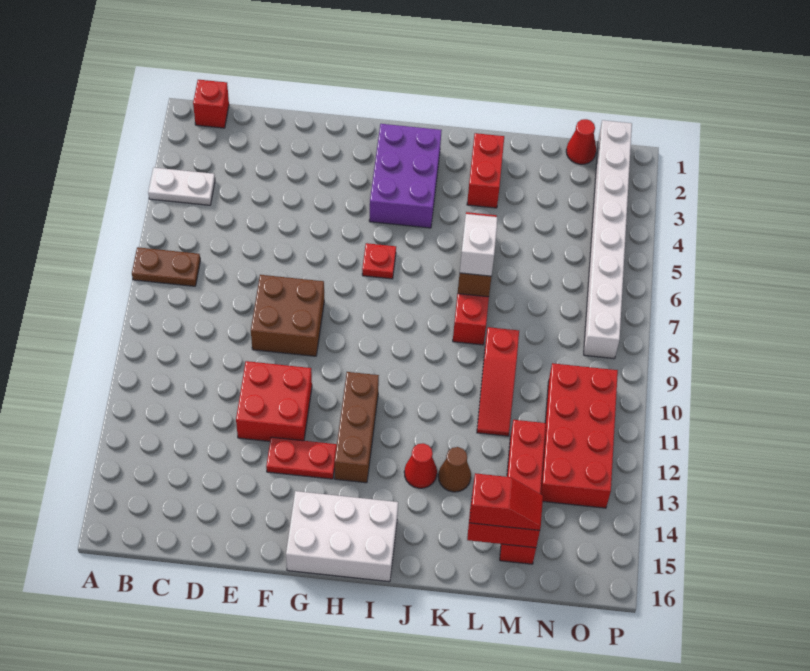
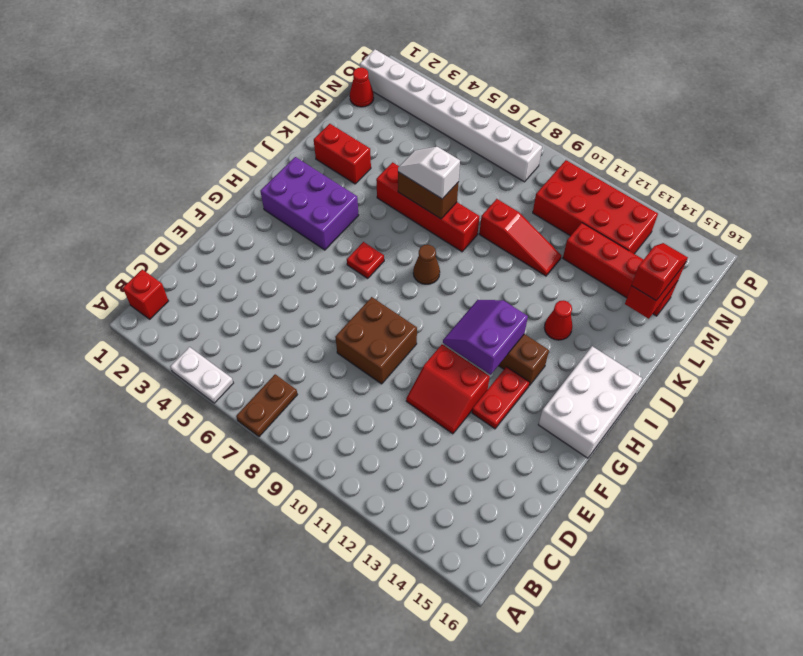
white 1x2 plate [148,168,215,205] -> white 1x2 plate turned to [170,347,233,403]
red 2x2 brick [236,361,312,441] -> red 2x2 slope [406,344,490,434]
none -> purple 2x2 slope [443,300,528,375]
brown 1x1 cone [438,447,471,492] -> brown 1x1 cone moved to [413,245,440,284]

